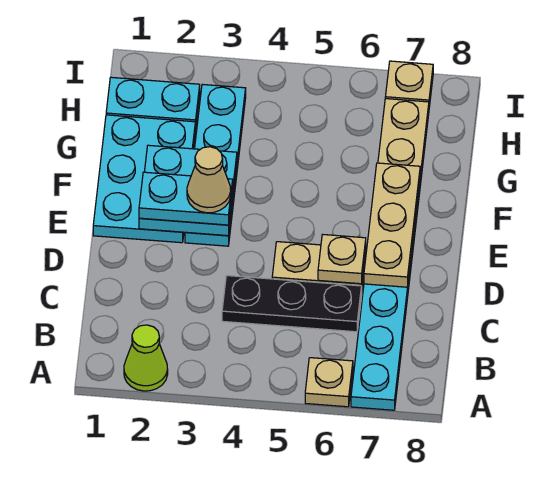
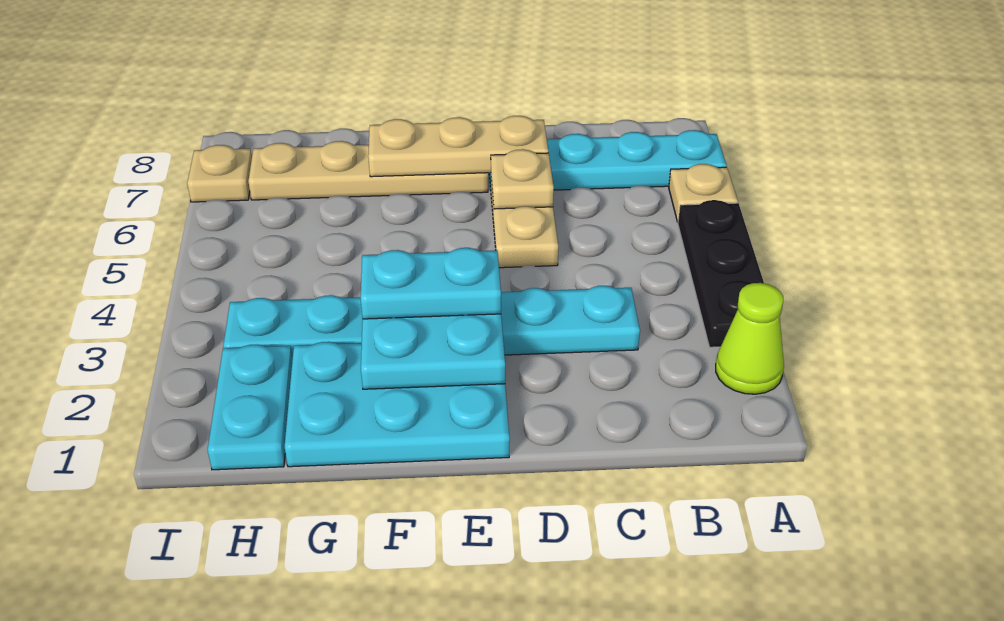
black 1x3 plate [222,276,362,332] -> black 1x3 plate moved to [678,200,764,347]
cyan 1x2 plate [139,172,233,225] -> cyan 1x2 plate turned to [361,248,501,319]
cyan 1x4 plate [185,84,246,246] -> cyan 1x6 plate [223,286,640,359]
tan 1x1 cone [187,147,231,213] -> none

